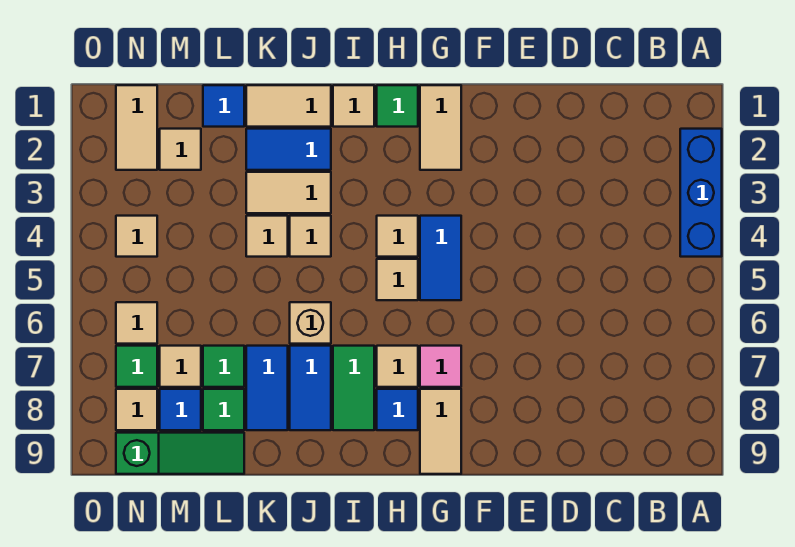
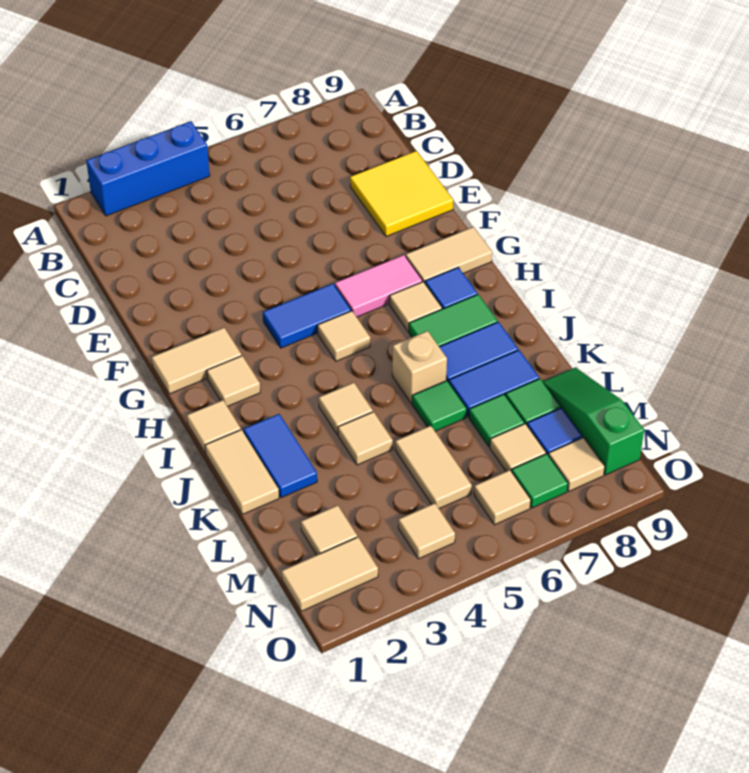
none -> yellow 2x2 tile [350,151,453,237]
pink 1x1 tile [420,346,461,387] -> pink 1x2 tile [335,255,422,317]
green 1x1 tile [377,85,418,127] -> green 1x1 tile moved to [412,381,467,431]
tan 1x1 tile [377,216,418,257] -> tan 1x1 tile moved to [207,356,260,406]
tan 1x2 tile [246,172,331,213] -> tan 1x2 tile moved to [395,426,472,508]
blue 1x1 tile [203,85,244,127] -> none

